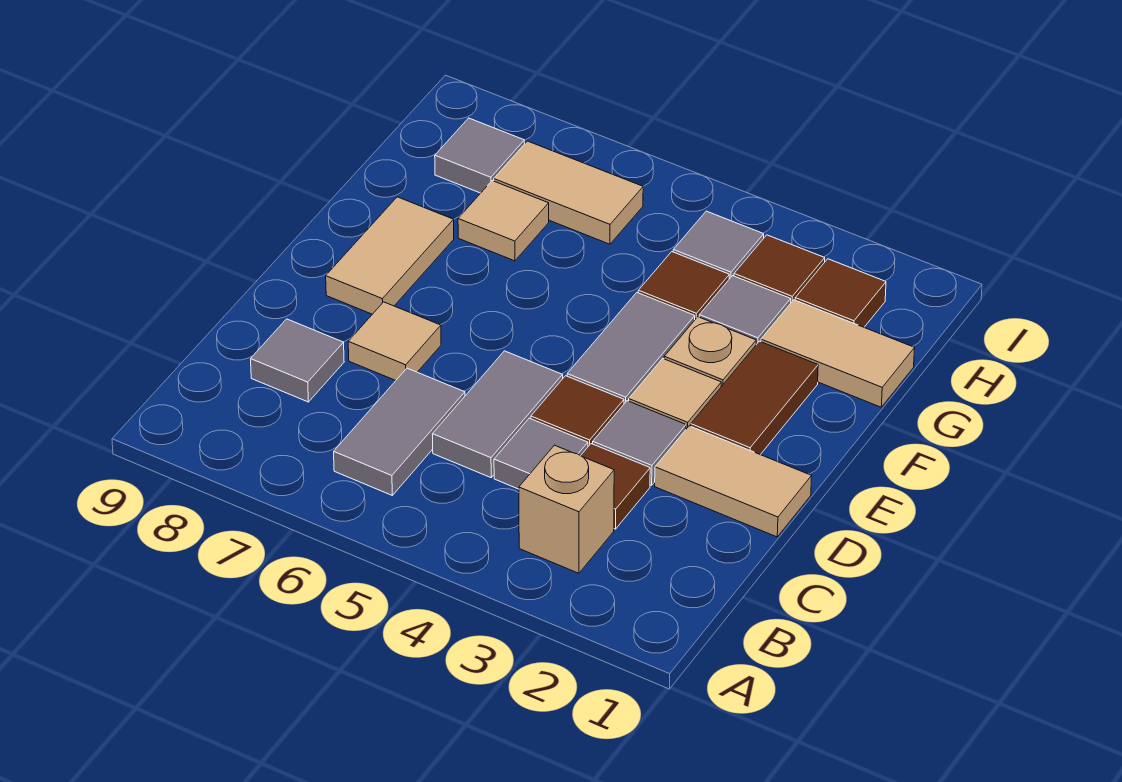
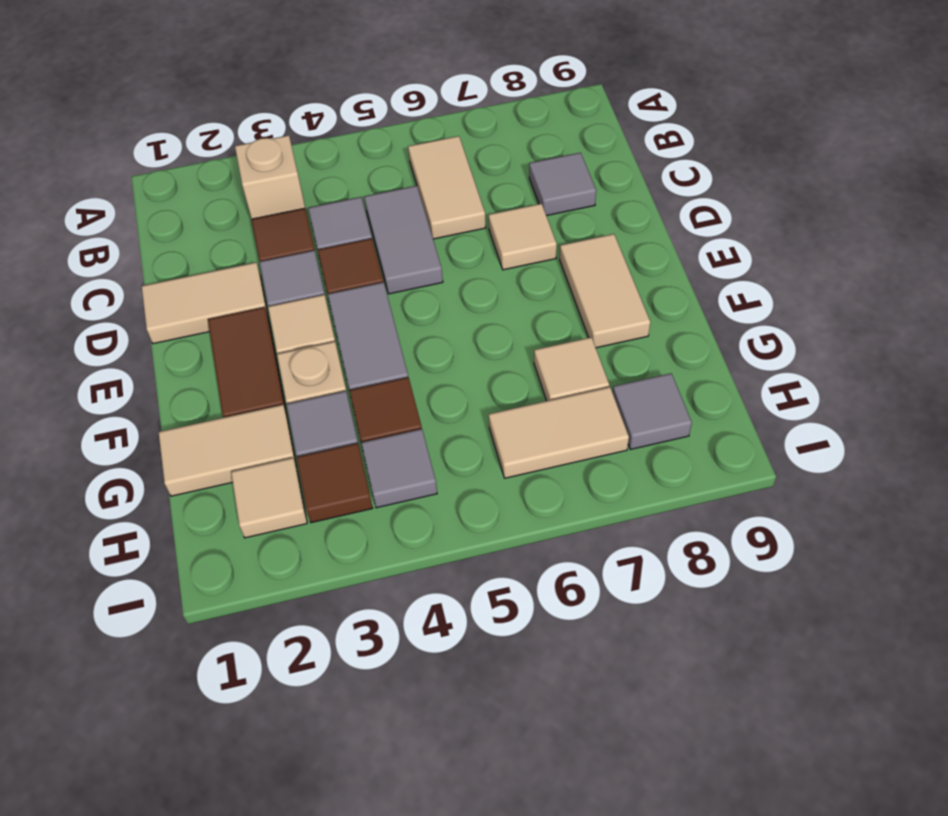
grey 1x2 tile [334,368,465,495] -> tan 1x2 tile [408,136,486,239]
brown 1x1 tile [795,259,886,327] -> tan 1x1 tile [231,458,307,538]

